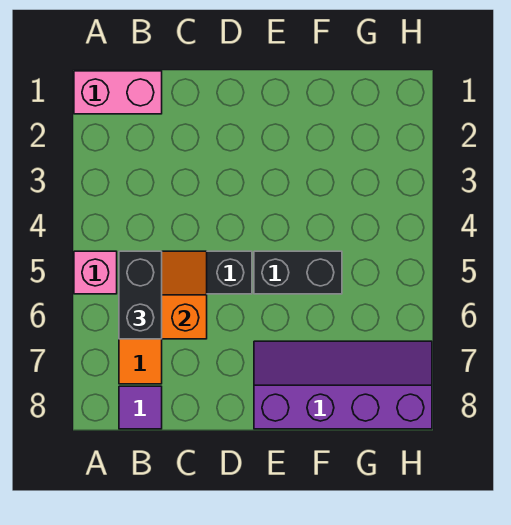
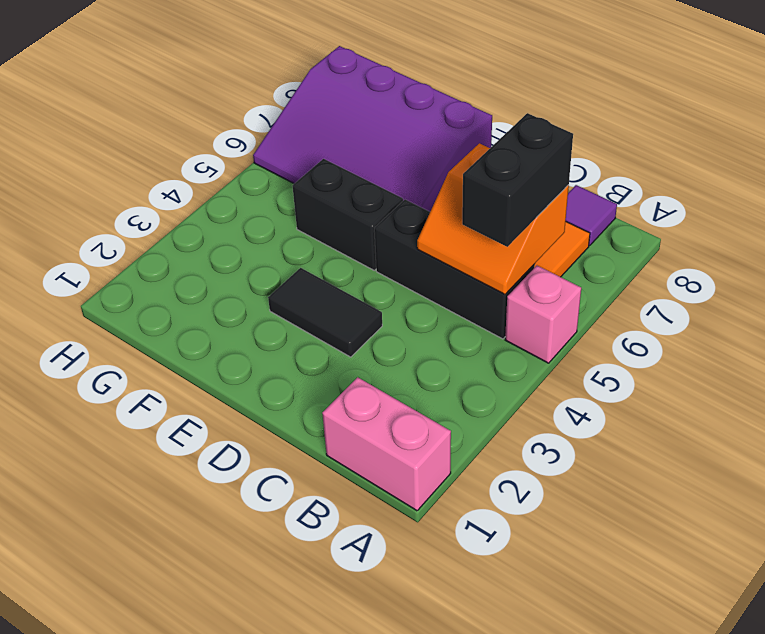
none -> black 1x2 tile [268,268,382,357]
purple 2x4 slope [254,341,432,429] -> purple 3x4 slope [253,46,492,212]

